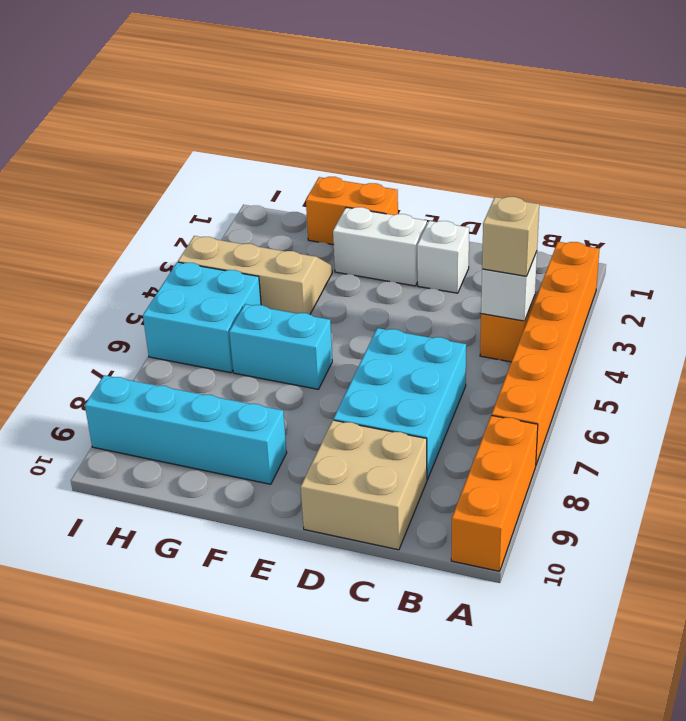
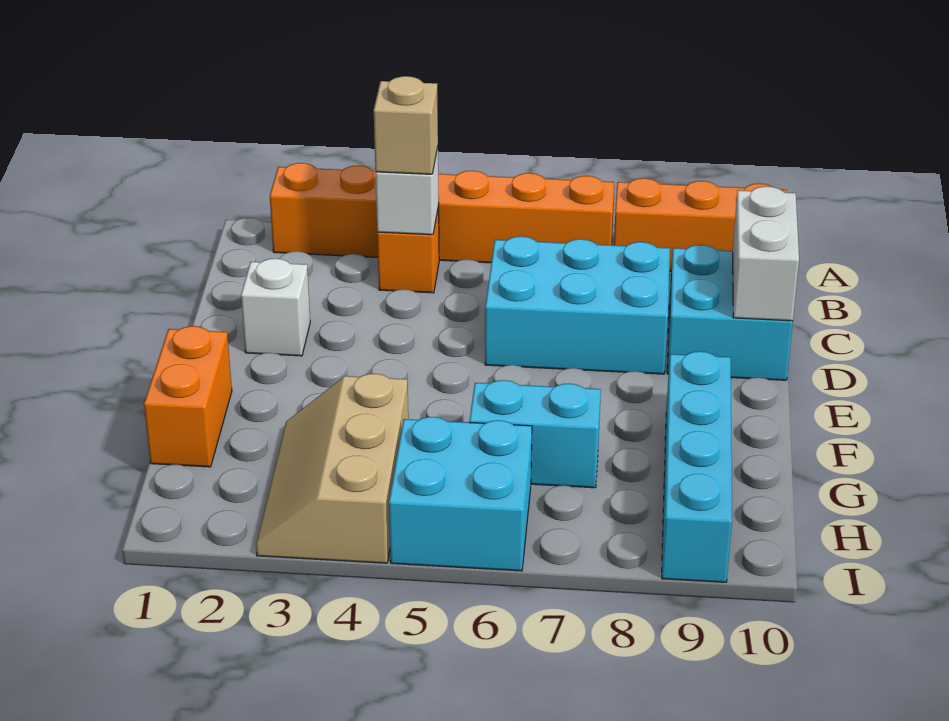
tan 2x2 brick [301,420,427,550] -> cyan 2x2 brick [667,245,793,380]
white 1x2 brick [333,207,427,286] -> white 1x2 brick moved to [733,186,799,321]
cyan 1x2 brick [229,304,332,389] -> cyan 1x2 brick turned to [469,380,601,488]

